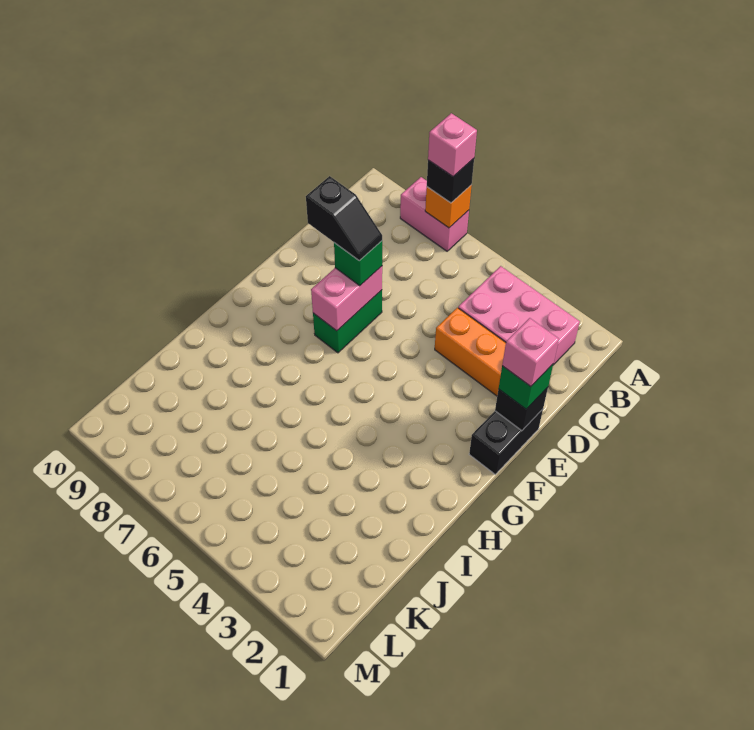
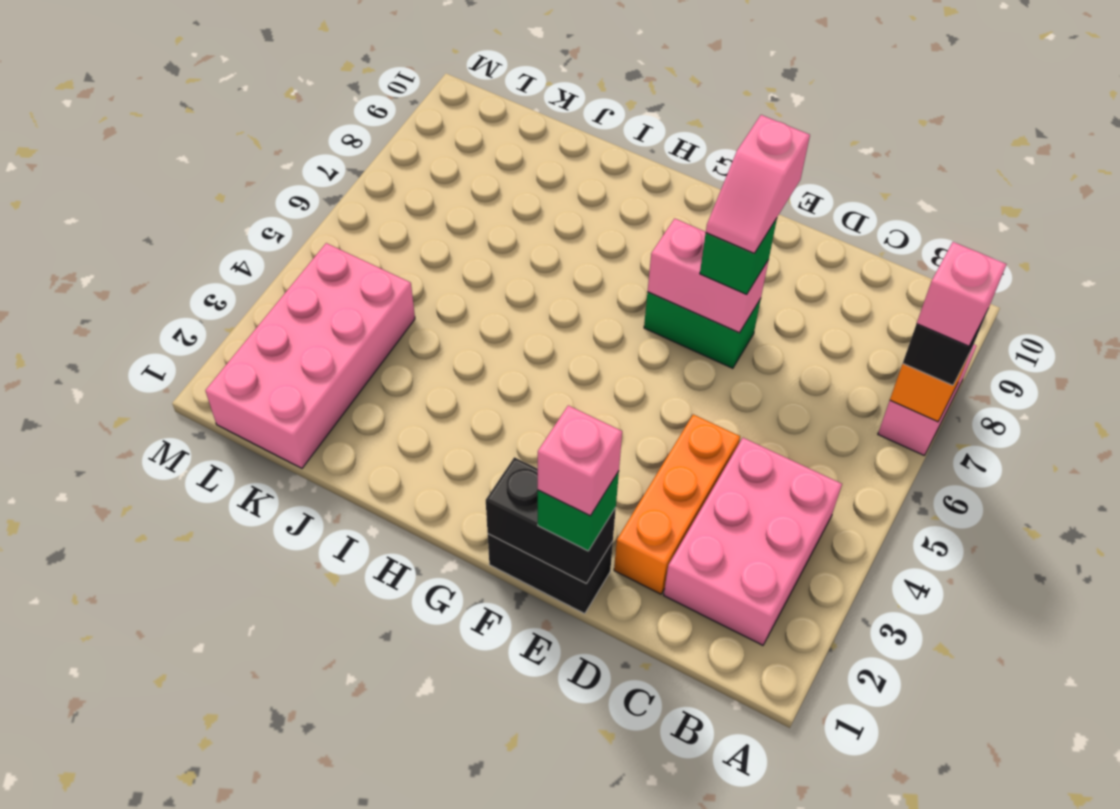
black 1x1 brick [495,387,548,431] -> black 1x2 brick [486,457,616,584]
black 1x2 slope [306,176,382,261] -> pink 1x2 slope [706,115,810,253]
none -> pink 2x4 brick [205,243,415,468]

